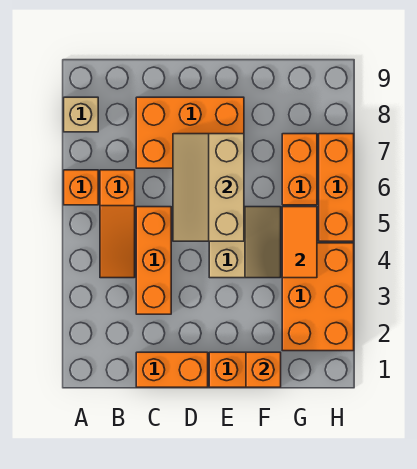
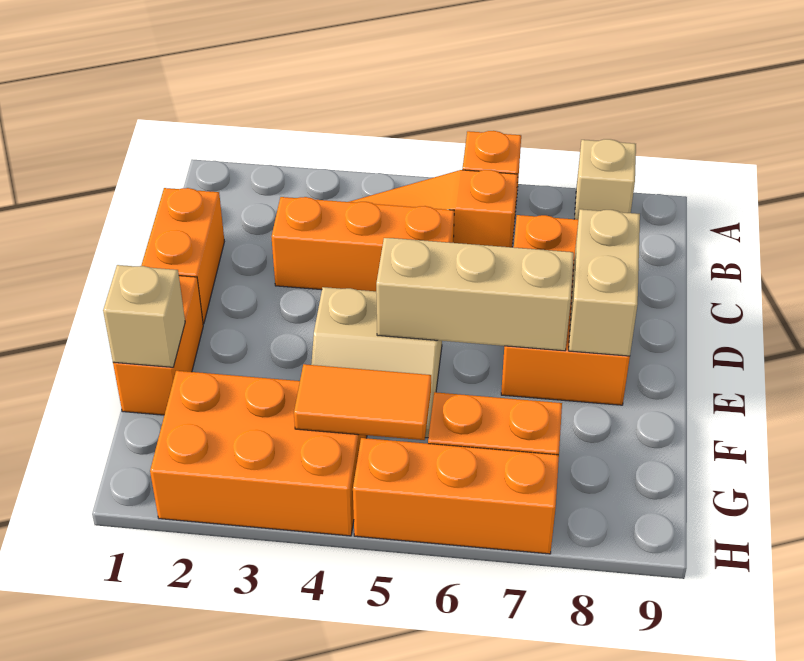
none -> tan 1x2 brick [569,209,640,356]
orange 1x1 brick [246,352,281,387] -> tan 1x1 brick [103,265,185,367]

